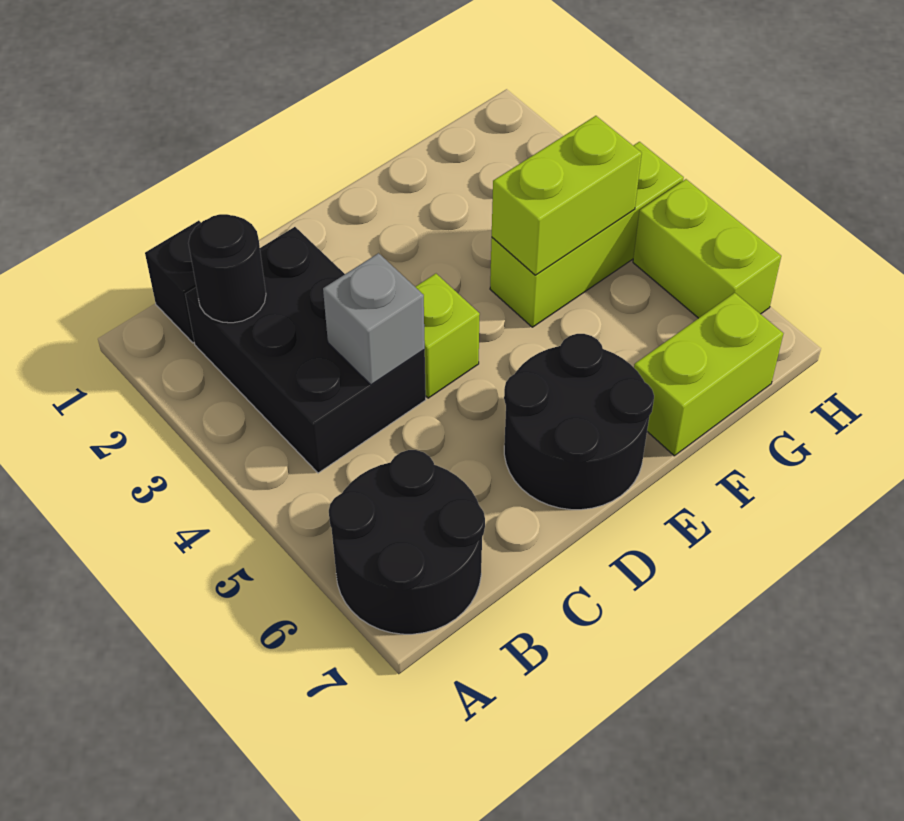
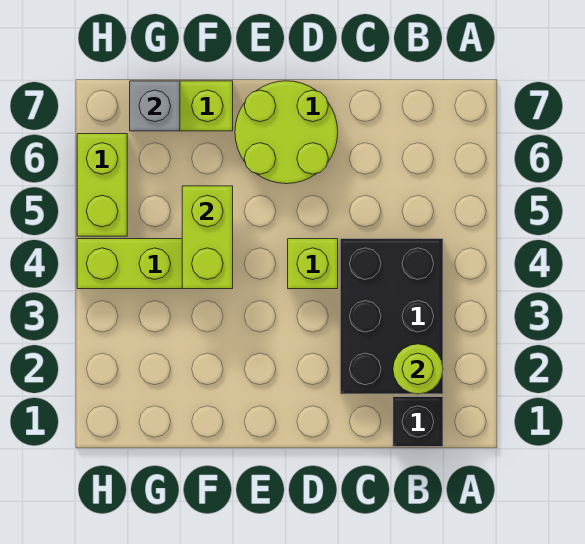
black 2x2 round brick [329,450,485,634] -> none
black 1x1 round brick [188,214,266,323] -> lime 1x1 round brick [393,344,443,394]
grey 1x1 brick [323,253,425,385] -> grey 1x1 brick moved to [130,81,180,131]
black 2x2 round brick [504,334,654,510] -> lime 2x2 round brick [235,81,338,184]
lime 1x2 brick [492,116,642,275] -> lime 1x2 brick turned to [182,186,233,289]

